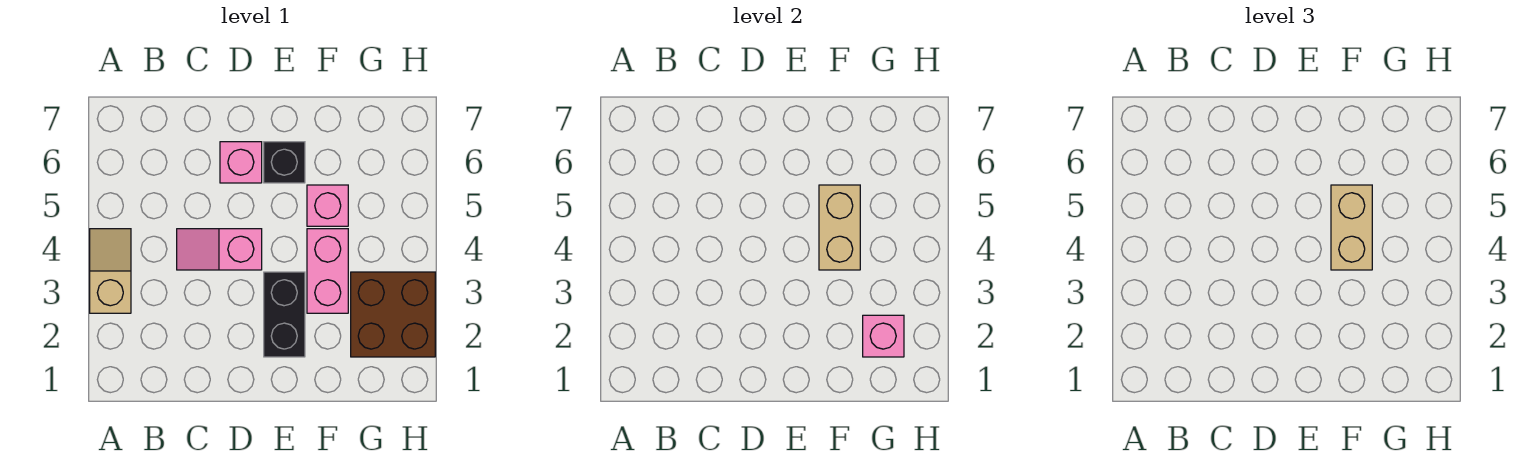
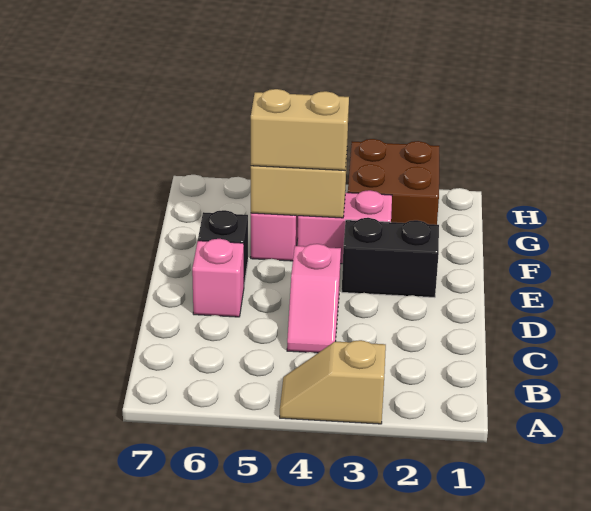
pink 1x1 brick [863,315,904,357] -> none

